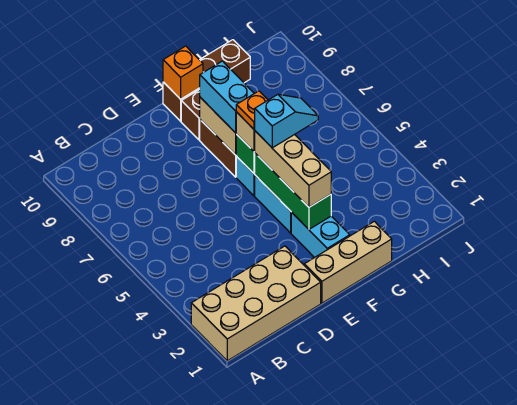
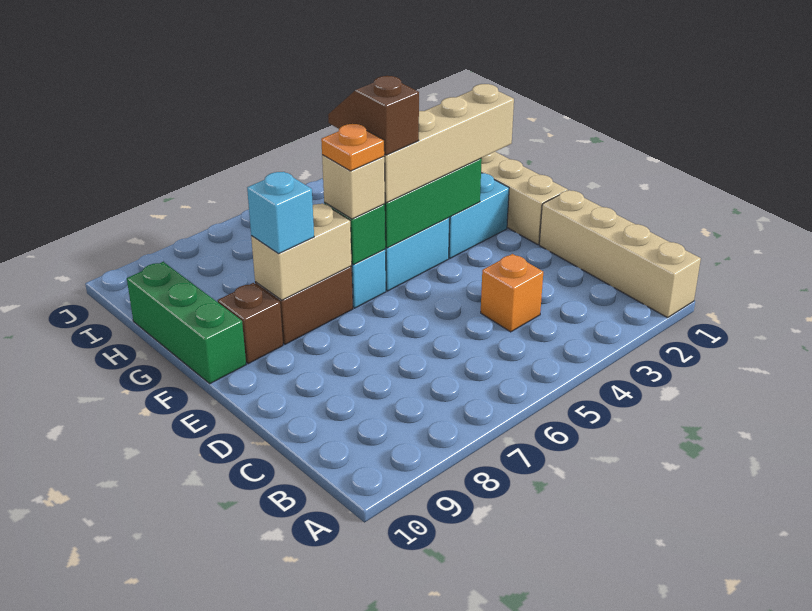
tan 2x4 brick [191,246,321,361] -> tan 1x4 brick [539,190,701,318]
tan 1x3 brick [255,131,331,207] -> tan 1x4 brick [384,84,514,203]
cyan 1x2 slope [255,94,318,148] -> brown 1x2 slope [328,76,419,155]
cyan 1x2 brick [200,61,254,133] -> cyan 1x1 brick [247,172,314,254]
brown 1x3 brick [163,40,250,121] -> green 1x3 brick [127,262,246,384]
orange 1x1 brick [163,46,203,99] -> orange 1x1 brick moved to [481,254,543,332]

